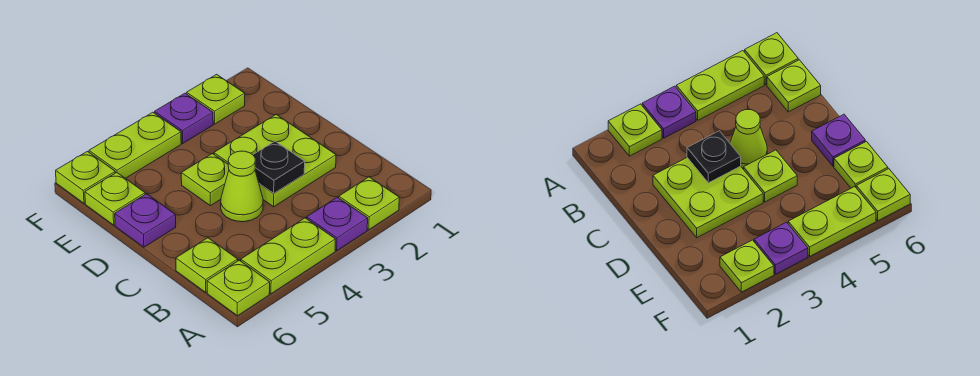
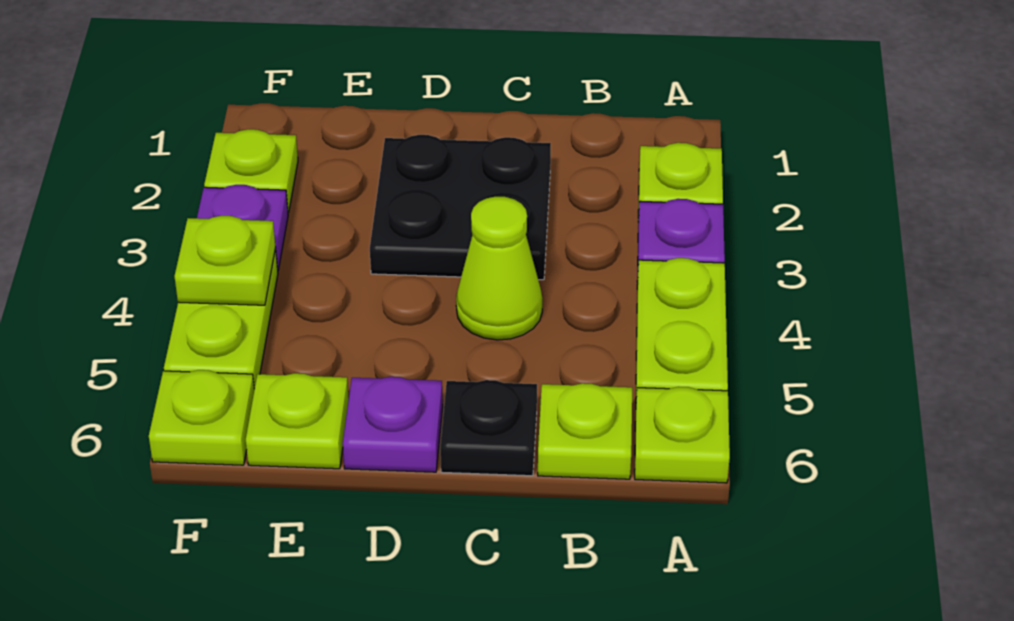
lime 2x2 plate [214,115,336,207] -> black 2x2 plate [370,135,551,280]
black 1x1 plate [253,141,305,193] -> black 1x1 plate moved to [440,380,537,476]
lime 1x1 plate [181,154,229,206] -> lime 1x1 plate moved to [174,216,275,305]

